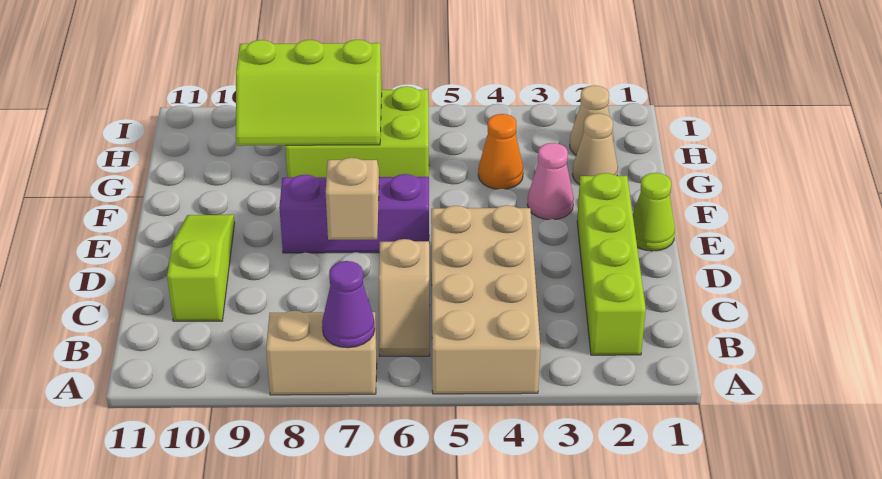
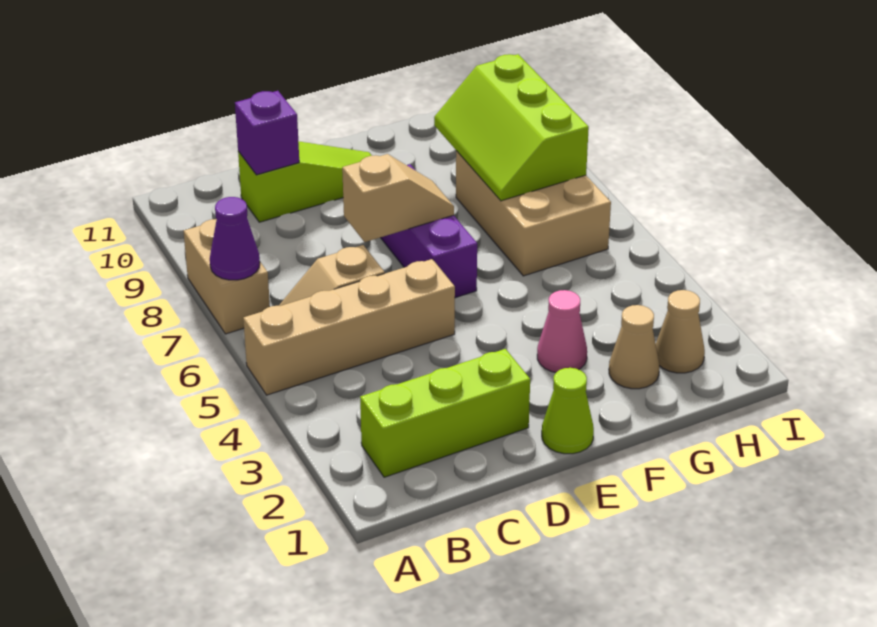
tan 2x4 brick [431,205,540,394] -> tan 1x4 brick [243,259,455,395]
lime 1x4 brick [577,173,646,355] -> lime 1x3 brick [360,349,530,477]
none -> purple 1x1 brick [235,91,299,175]
orange 1x1 cone [478,114,523,189] -> none
lime 2x3 brick [285,86,429,177] -> tan 2x3 brick [456,151,611,276]

